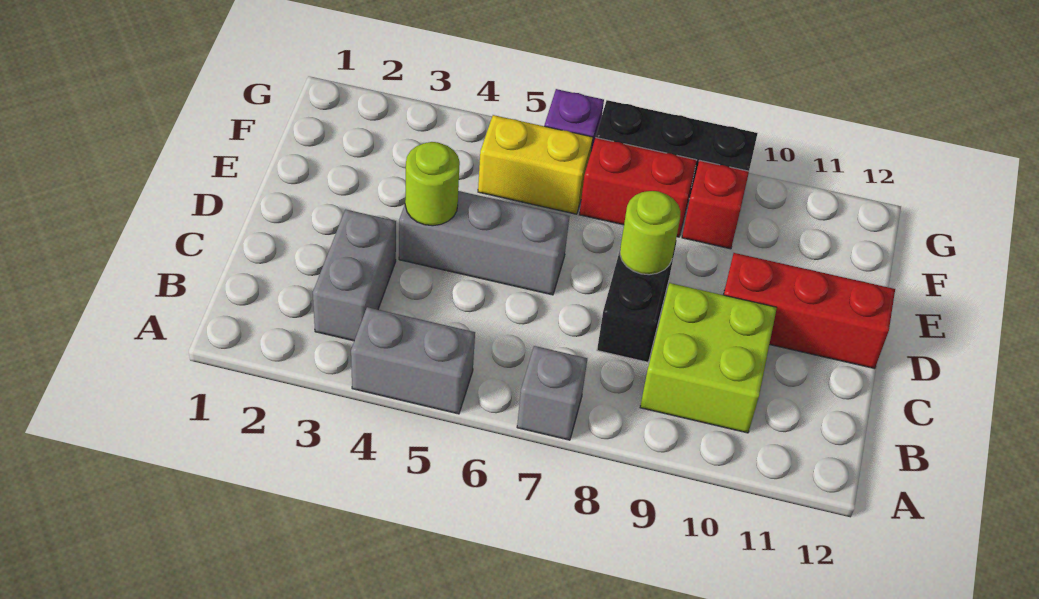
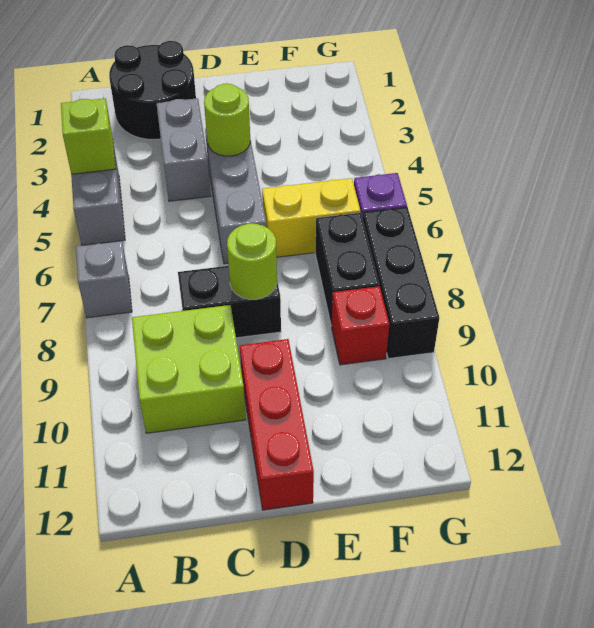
none -> lime 1x1 brick [61,98,116,174]
none -> black 2x2 round brick [109,41,196,140]
grey 1x2 brick [313,210,396,341] -> grey 1x2 brick turned to [156,98,211,201]
yellow 1x2 brick [478,115,593,214] -> yellow 1x2 brick turned to [262,178,360,257]
red 1x2 brick [579,138,697,237] -> black 1x2 brick [315,212,379,326]

